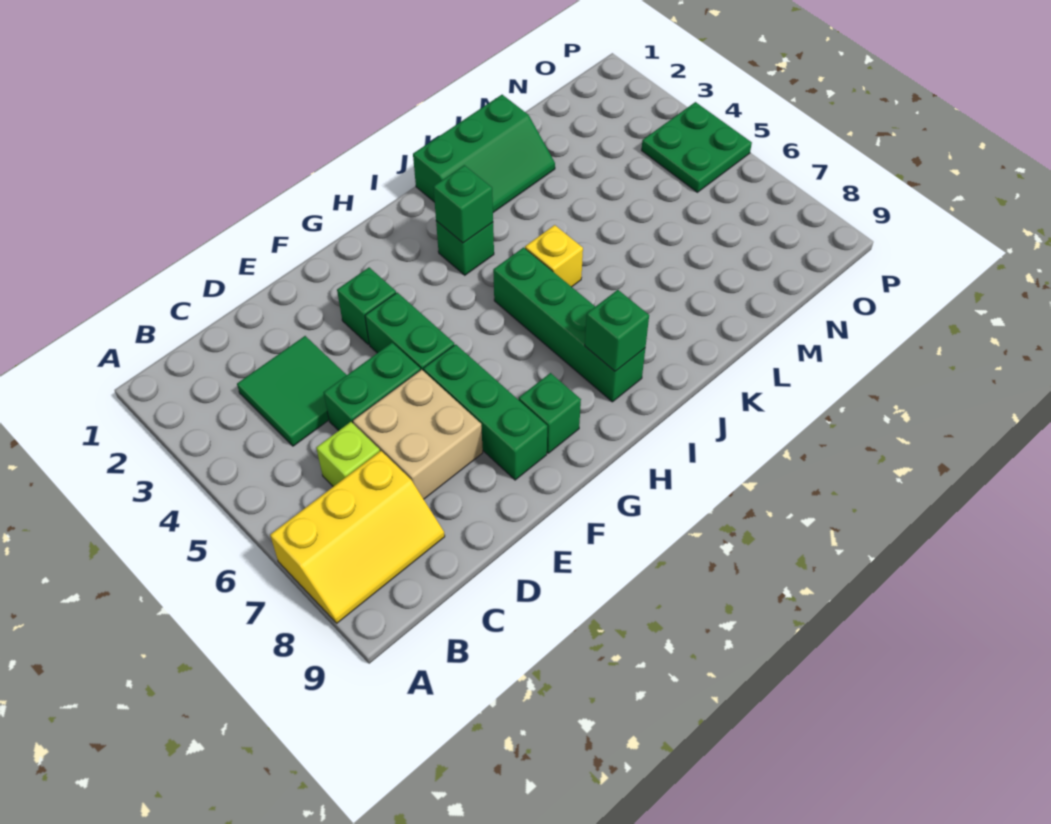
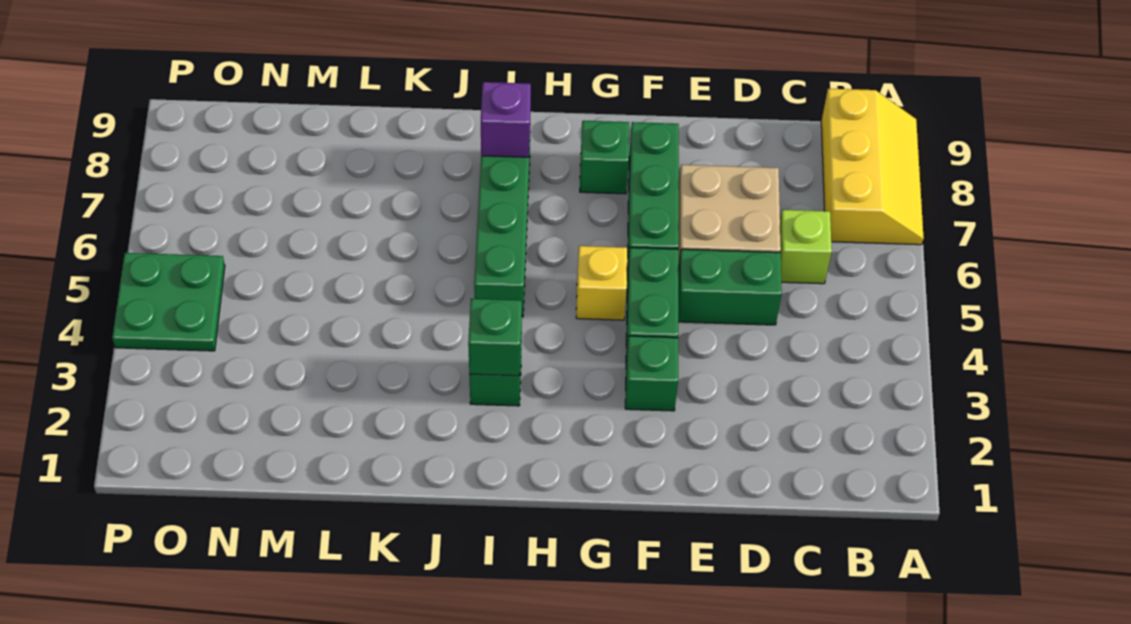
yellow 2x3 slope [270,451,445,623] -> yellow 2x3 slope turned to [821,88,924,245]
green 2x2 tile [237,336,346,446] -> none
green 1x1 brick [585,290,649,371] -> purple 1x1 brick [481,82,531,157]
green 2x3 slope [413,95,555,212] -> none
yellow 1x1 brick [525,225,583,287] -> yellow 1x1 brick moved to [576,246,627,320]

